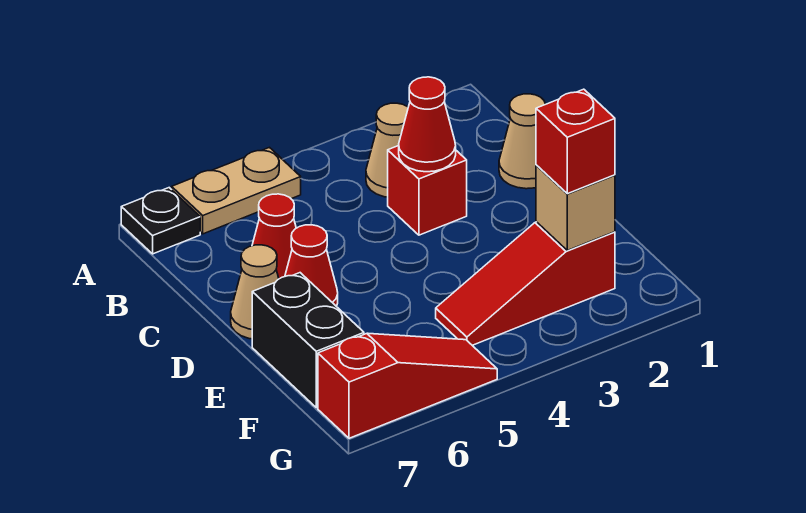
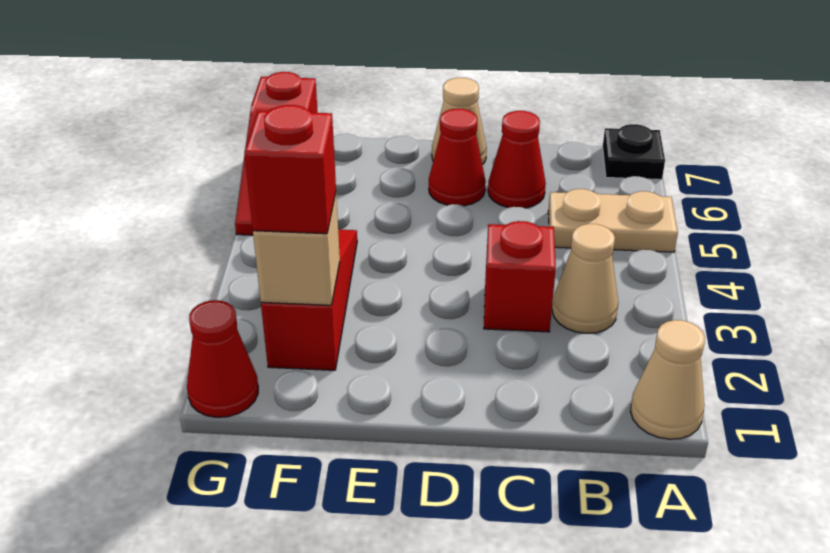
tan 1x2 plate [172,147,301,234] -> tan 1x2 plate turned to [548,189,678,252]
tan 1x1 cone [499,94,545,189] -> tan 1x1 cone moved to [630,320,705,439]
red 1x1 cone [399,77,456,172] -> red 1x1 cone moved to [187,300,258,417]
black 1x2 brick [252,273,364,408] -> none

